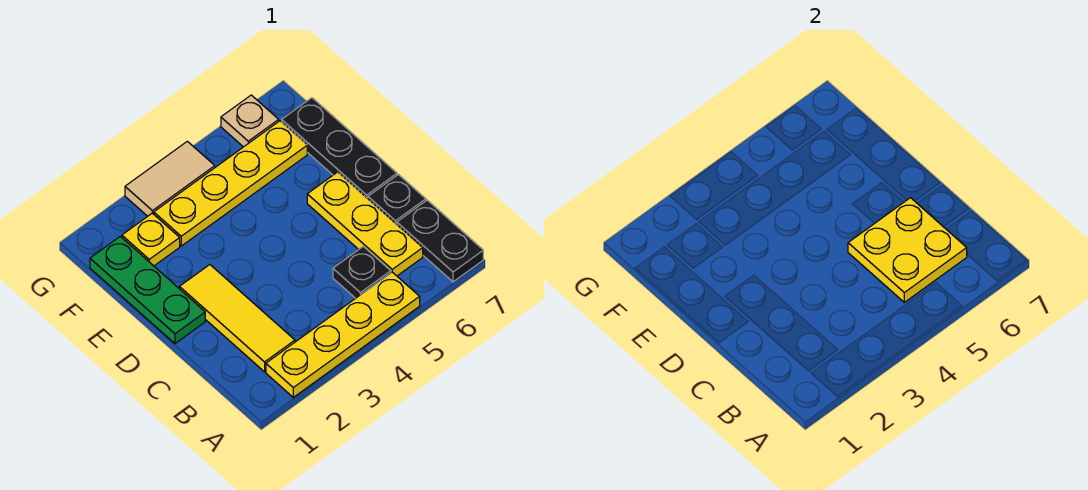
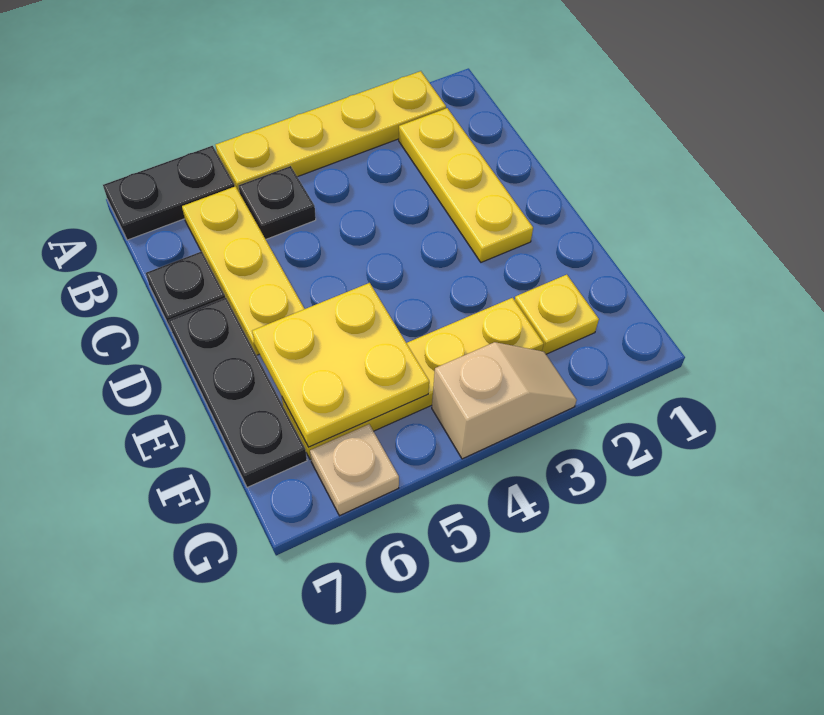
black 1x2 plate [397,200,483,282] -> black 1x2 plate turned to [103,146,235,240]
yellow 1x3 tile [179,265,295,372] -> yellow 1x3 plate [399,108,533,262]
yellow 2x2 plate [848,198,967,302] -> yellow 2x2 plate moved to [252,283,429,447]
green 1x3 plate [90,236,205,343] -> none
tan 1x2 tile [125,141,215,216] -> tan 1x2 slope [432,342,577,459]

